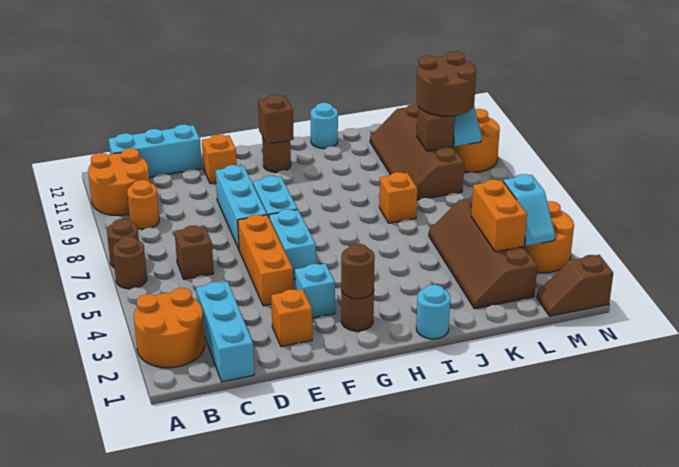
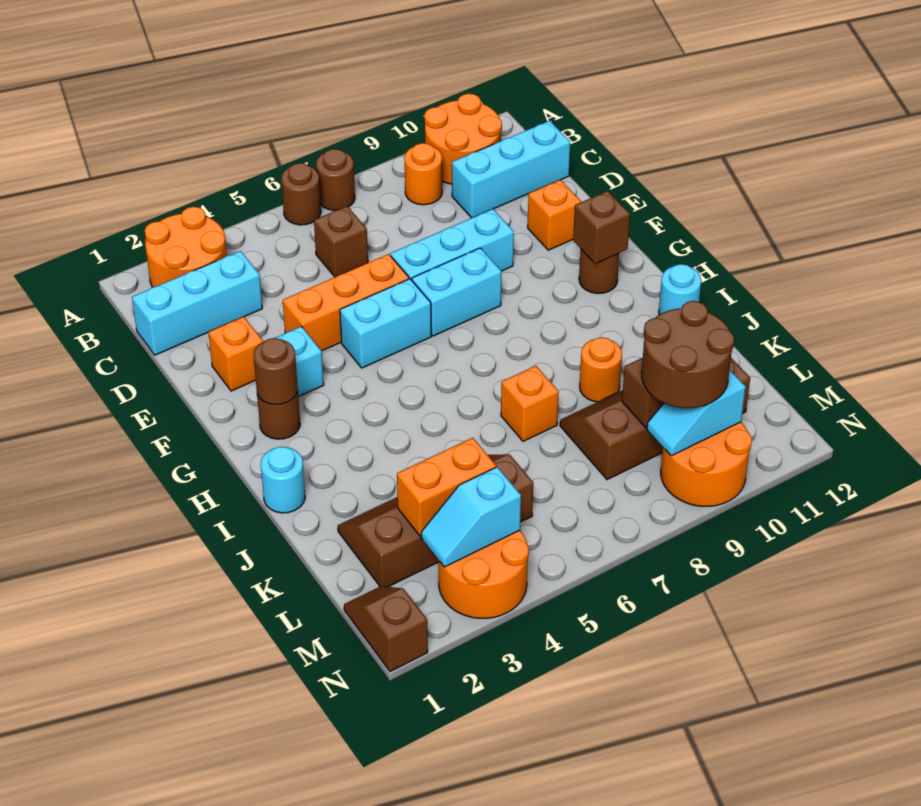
cyan 1x3 brick [109,124,202,177] -> cyan 1x3 brick turned to [452,121,570,218]
none -> orange 1x1 round brick [580,337,622,402]

